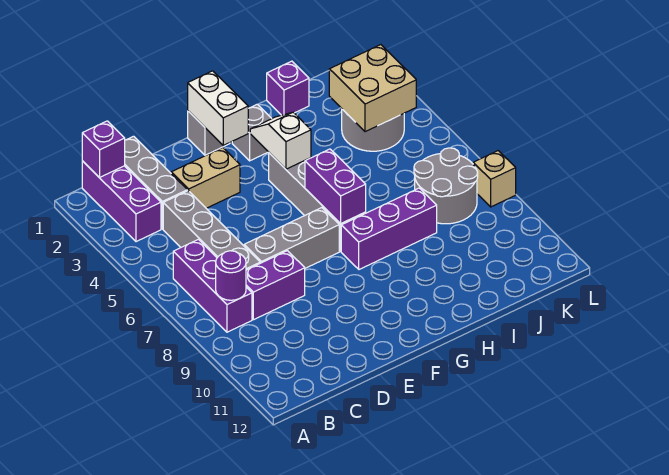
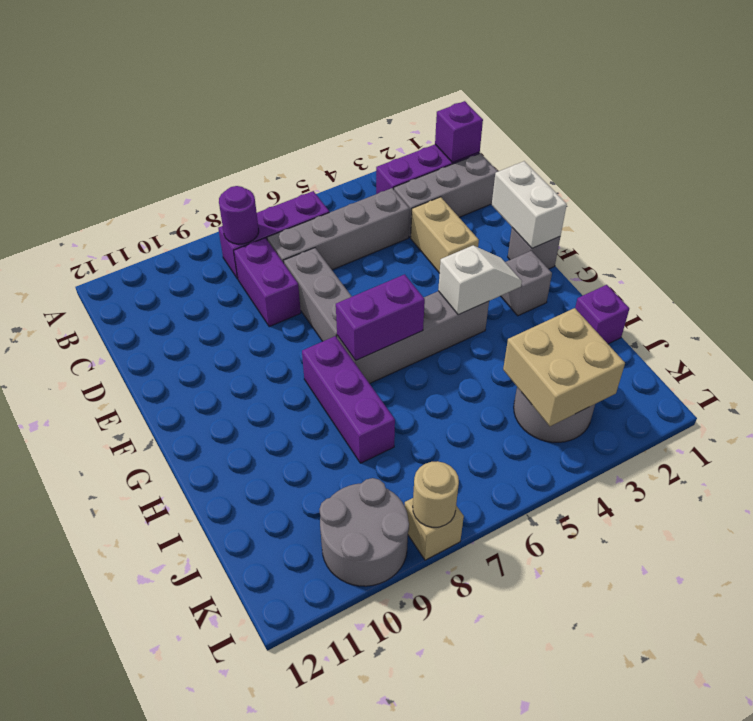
white 1x2 brick [188,71,248,145] -> white 1x2 brick turned to [492,161,567,248]
grey 2x2 round brick [414,148,478,224] -> grey 2x2 round brick moved to [319,478,409,586]
none -> tan 1x1 round brick [413,461,459,527]

